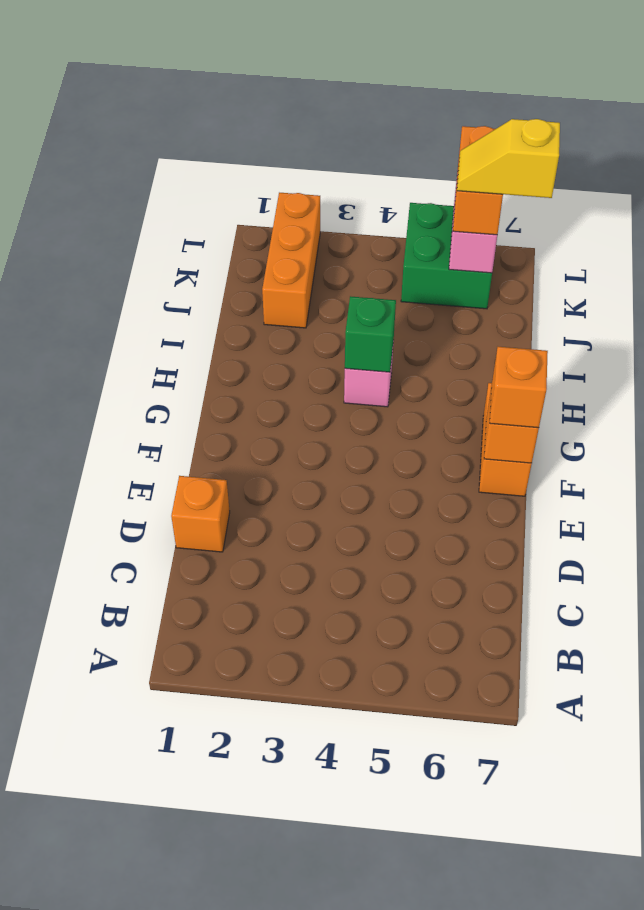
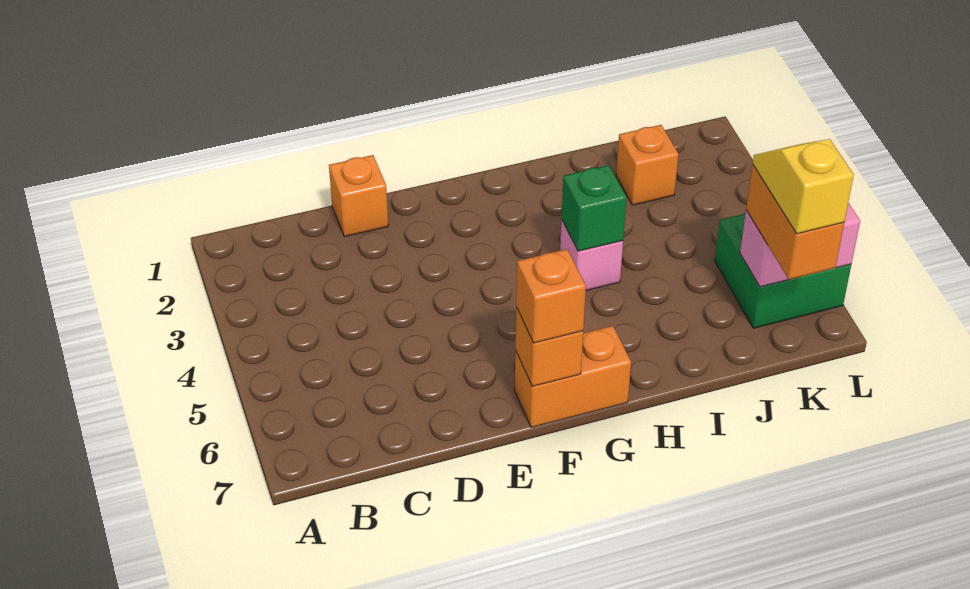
orange 1x3 brick [262,193,320,328] -> orange 1x1 brick [616,125,679,205]
orange 1x2 brick [453,126,503,235] -> orange 1x2 brick turned to [746,165,844,280]

